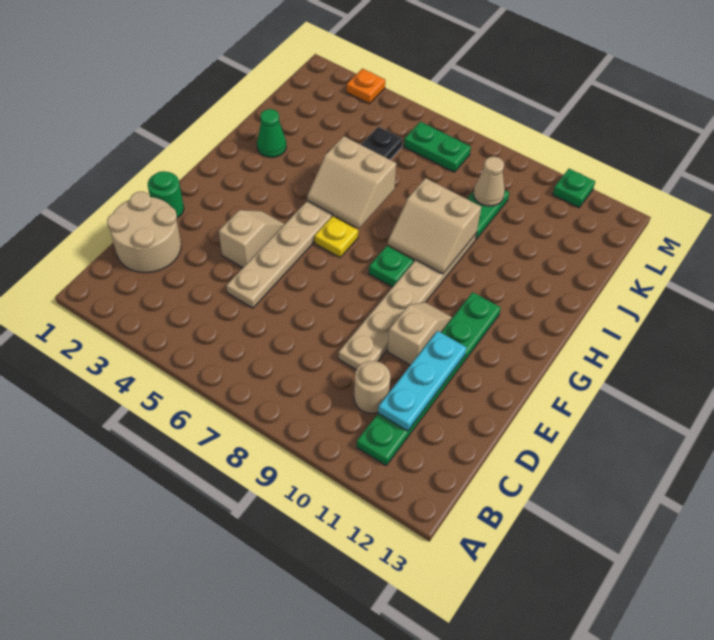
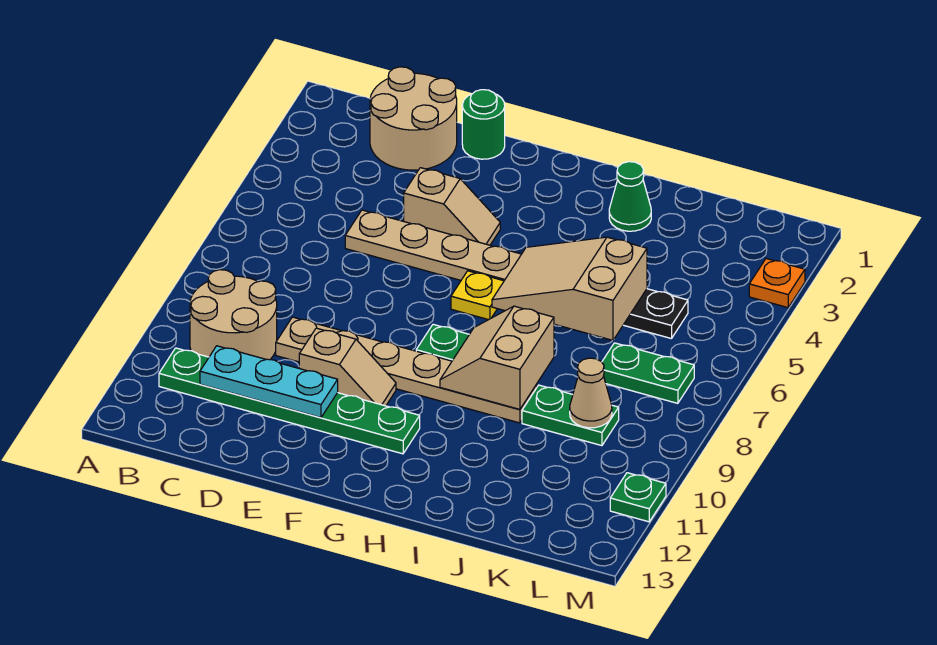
tan 1x1 round brick [354,361,391,413] -> tan 2x2 round brick [190,270,277,360]
tan 2x2 slope [307,136,396,228] -> tan 2x3 slope [492,237,647,341]
green 1x2 plate [404,122,471,172] -> green 1x2 plate turned to [602,343,694,403]

